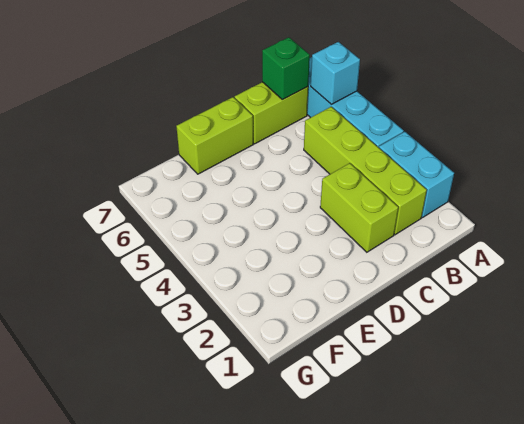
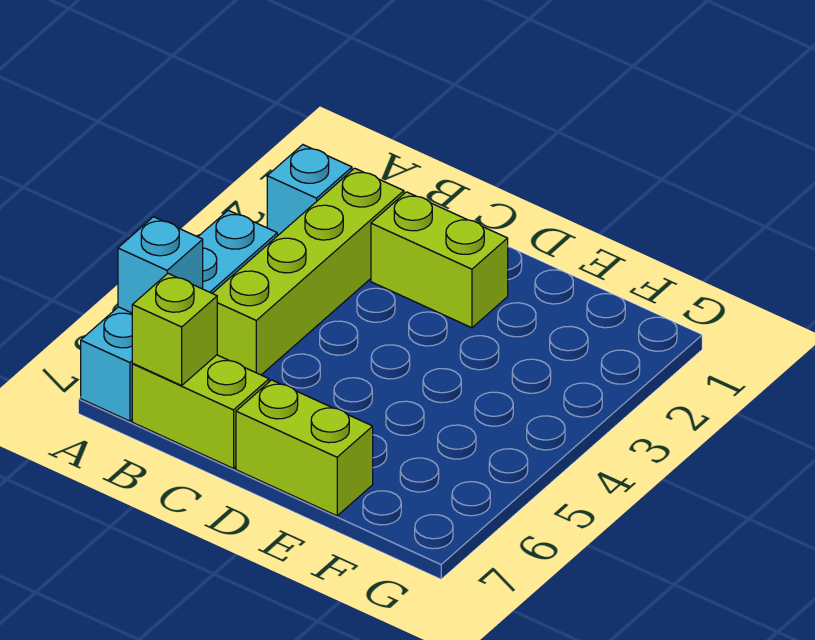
cyan 1x2 brick [379,132,454,218] -> cyan 1x1 brick [267,145,352,236]
green 1x1 brick [262,37,310,100] -> lime 1x1 brick [132,274,217,385]
lime 1x2 brick [320,163,398,252] -> lime 1x2 brick turned to [371,192,508,328]

